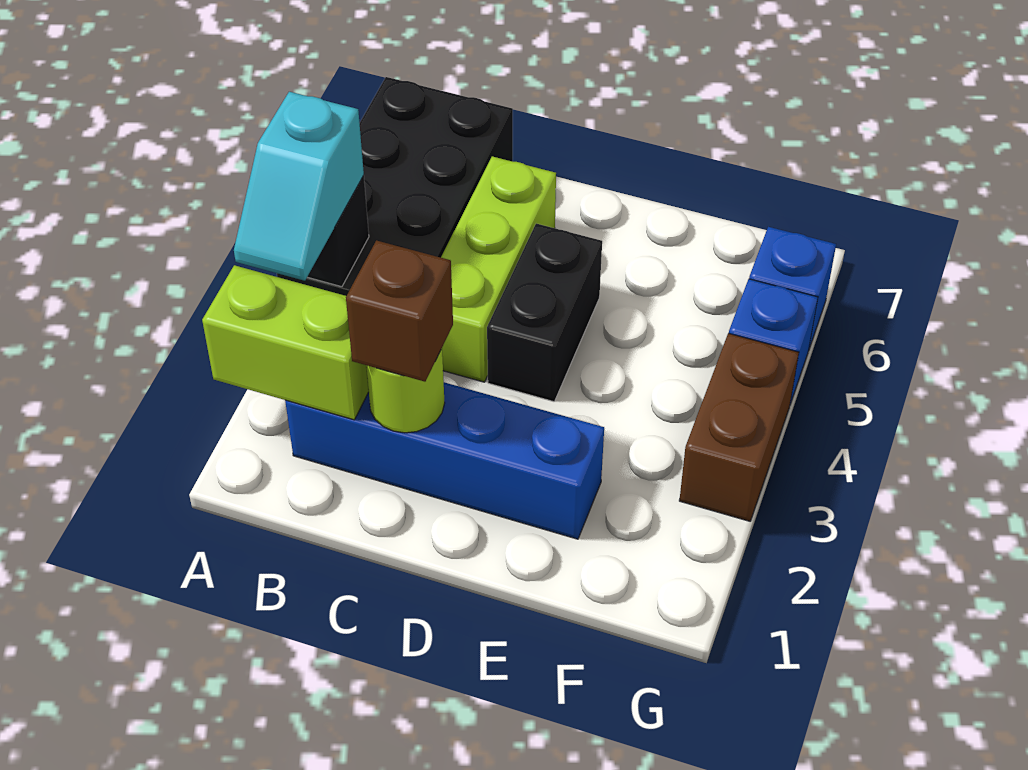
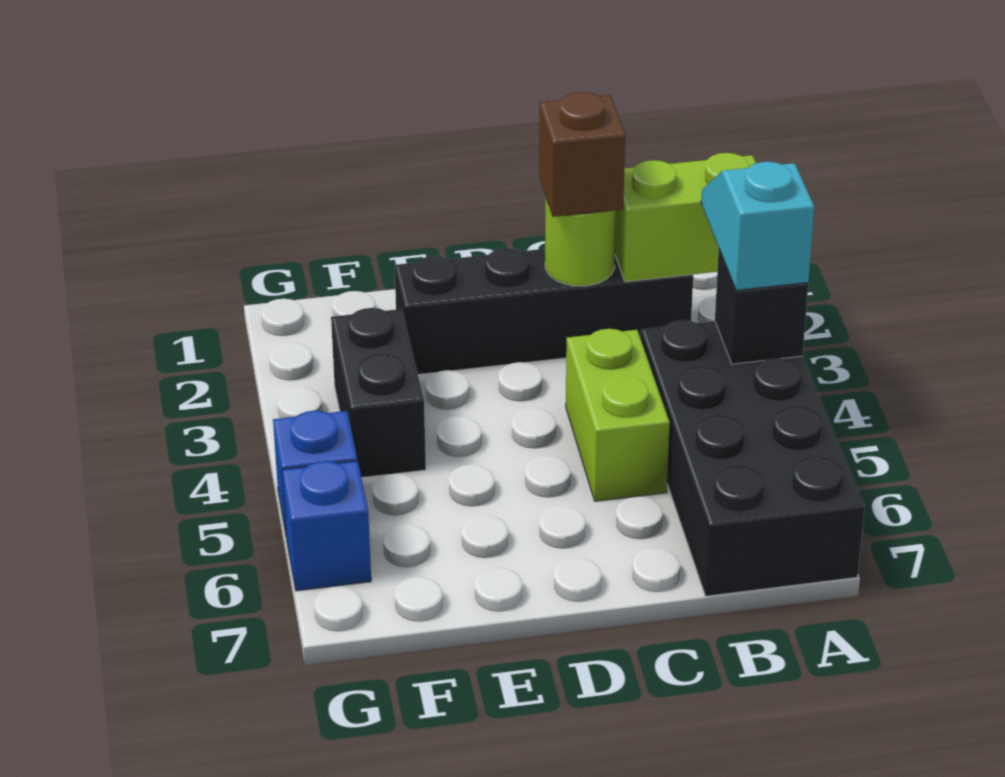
blue 1x4 brick [285,382,604,539] -> black 1x4 brick [395,248,693,375]
lime 1x3 brick [441,156,556,382] -> lime 1x2 brick [566,329,670,501]
black 1x2 brick [487,224,602,402] -> black 1x2 brick moved to [331,308,426,478]
brown 1x2 brick [679,333,799,521] -> none

